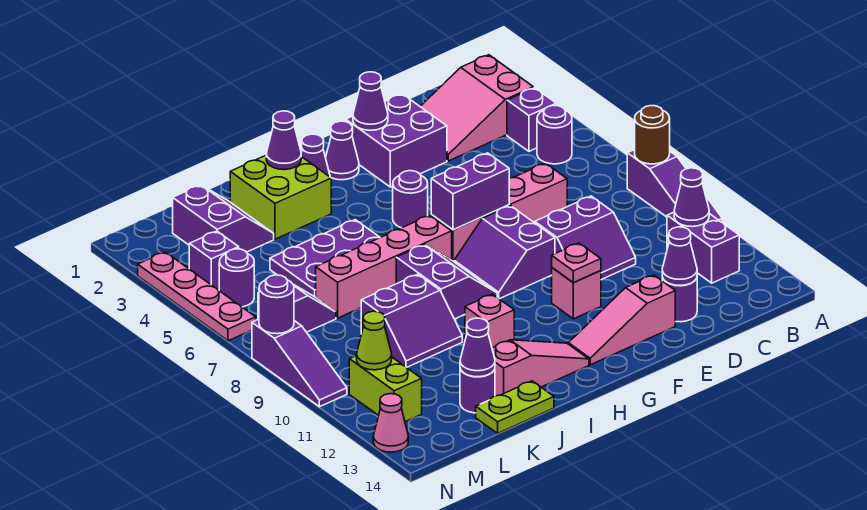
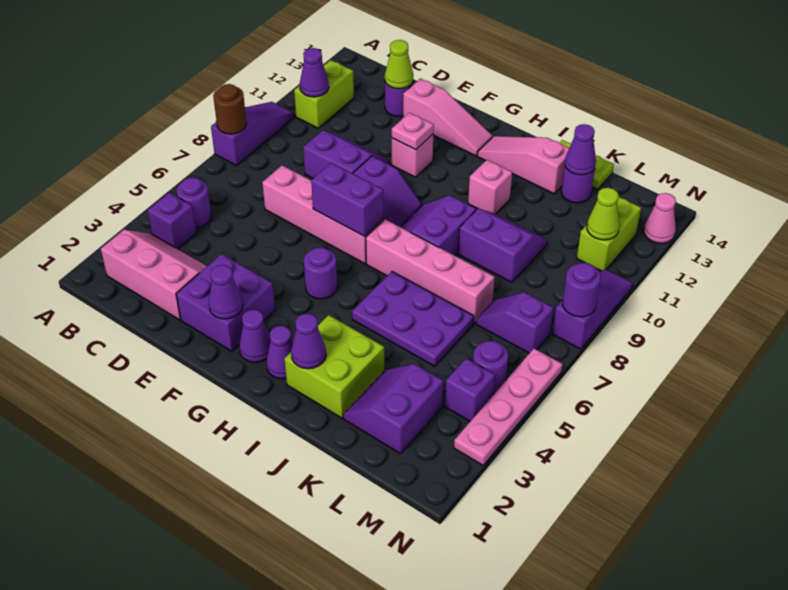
pink 2x3 slope [420,55,533,161] -> pink 2x3 slope turned to [101,230,207,320]
purple 1x2 brick [667,212,739,283] -> lime 1x2 brick [294,60,354,128]
purple 1x1 cone [662,227,697,286] -> lime 1x1 cone [385,40,413,89]

